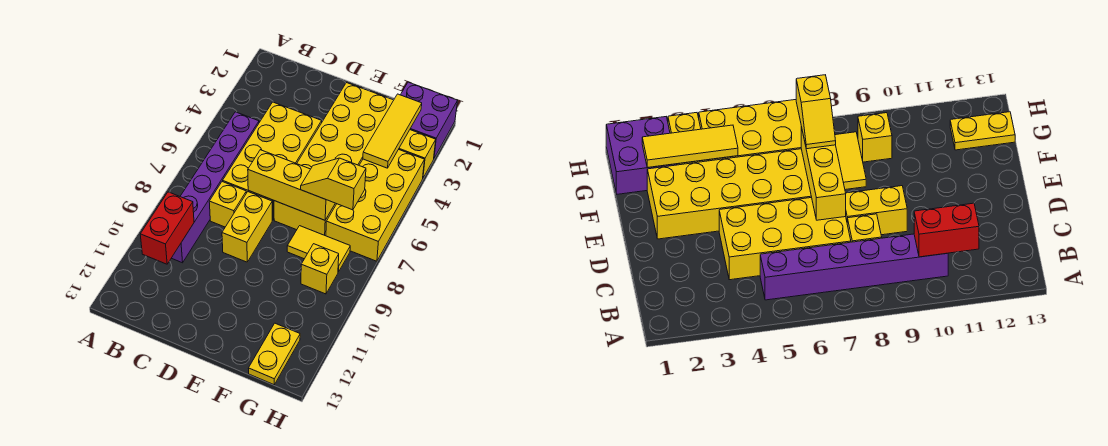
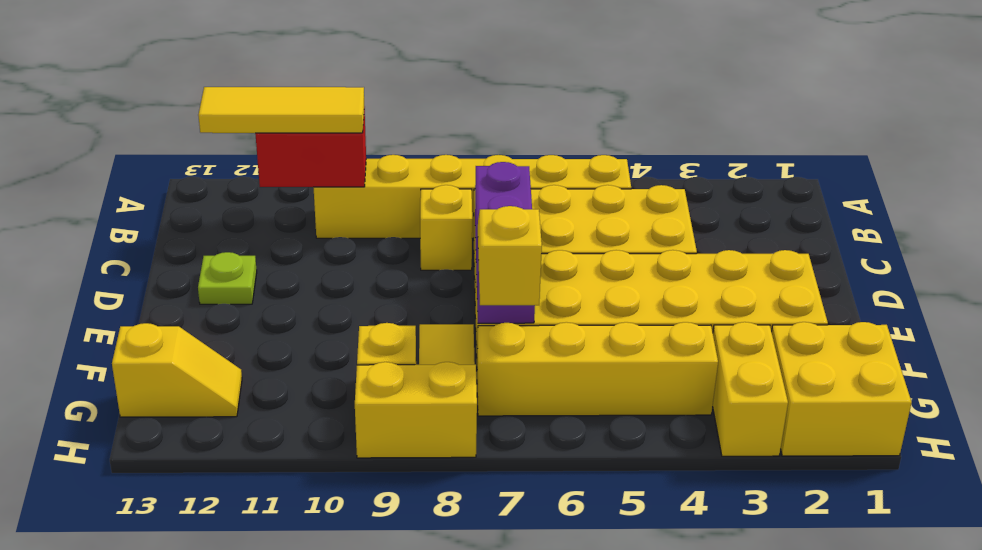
purple 1x6 brick [172,112,259,263] -> yellow 1x6 brick [313,155,631,238]
yellow 1x3 brick [248,150,335,220] -> purple 1x3 brick [475,162,535,323]
yellow 1x2 brick [222,192,272,262] -> yellow 1x2 brick moved to [355,362,477,458]
none -> lime 1x1 plate [198,252,257,304]
purple 2x2 brick [401,82,457,158] -> yellow 2x2 brick [772,322,912,456]
yellow 1x3 tile [363,94,422,168] -> yellow 1x3 tile moved to [198,87,364,133]
yellow 2x4 brick [326,150,424,261] -> yellow 1x4 brick [477,322,718,416]
yellow 1x2 plate [248,323,300,385] -> yellow 1x2 slope [112,323,242,417]

